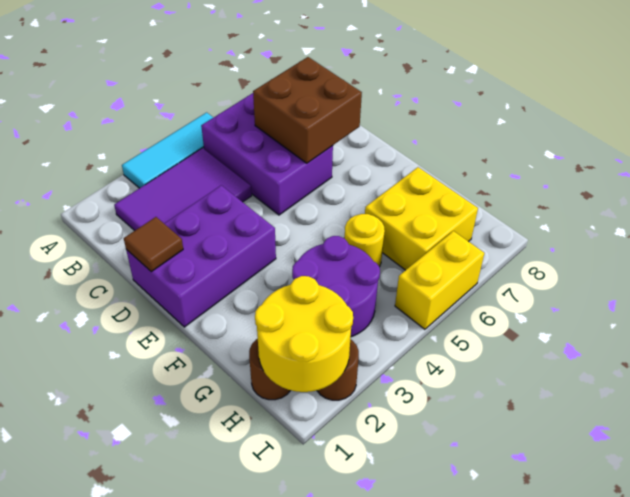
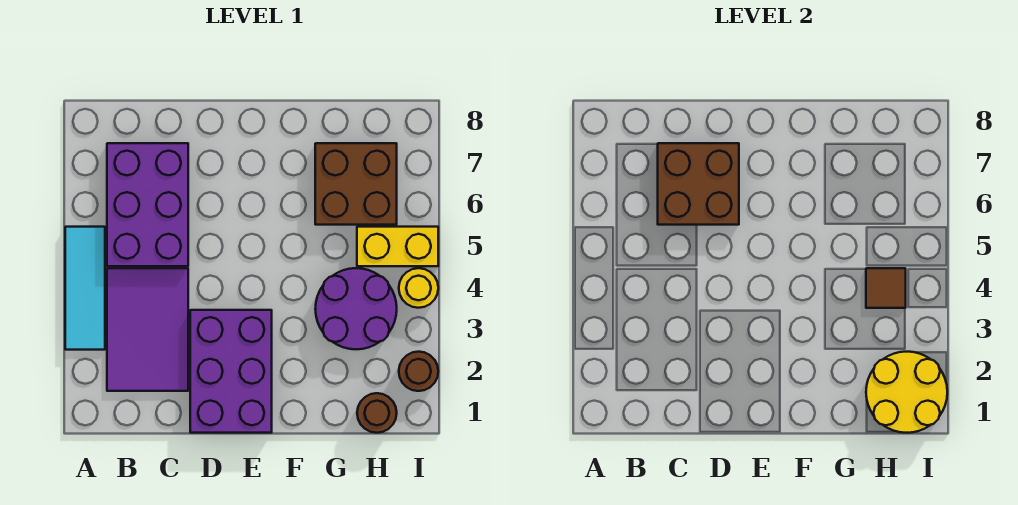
purple 2x3 brick [201,93,333,215] -> purple 2x3 brick turned to [107,143,188,266]
brown 1x1 tile [124,217,183,272] -> brown 1x1 tile moved to [866,268,906,308]
yellow 1x1 round brick [345,214,385,267] -> yellow 1x1 round brick moved to [399,268,438,308]
yellow 2x2 brick [365,167,478,270] -> brown 2x2 brick [315,143,397,225]
yellow 1x2 brick [395,231,484,329] -> yellow 1x2 brick turned to [357,227,438,266]

